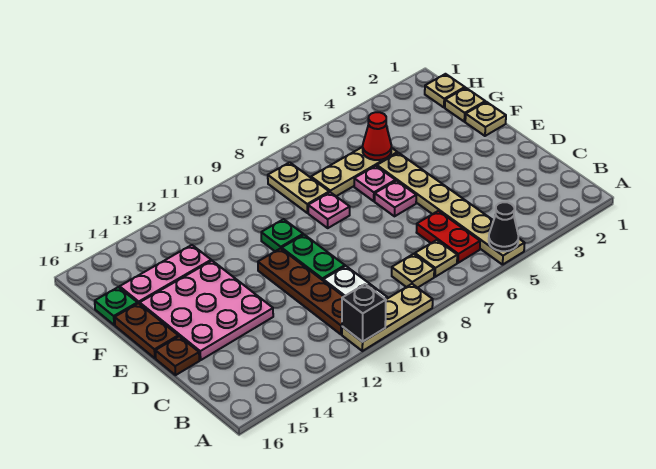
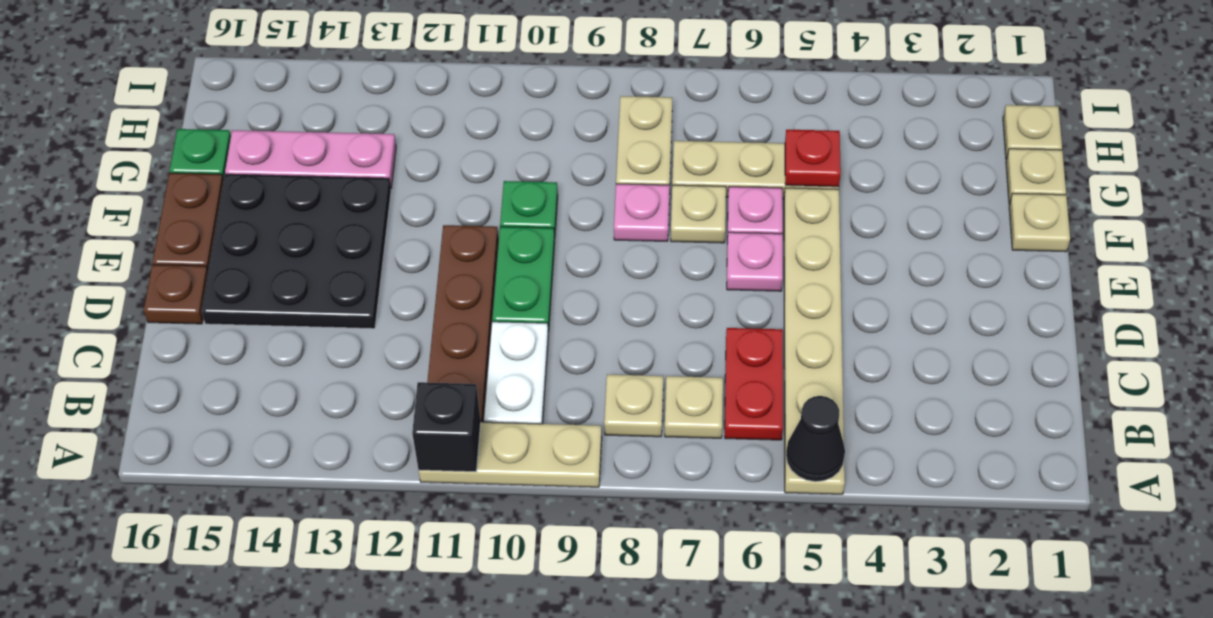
pink 3x3 plate [140,261,273,360] -> black 3x3 plate [202,174,391,329]
none -> tan 1x1 plate [671,185,726,243]
red 1x1 cone [363,112,391,160] -> red 1x1 plate [785,130,841,187]

